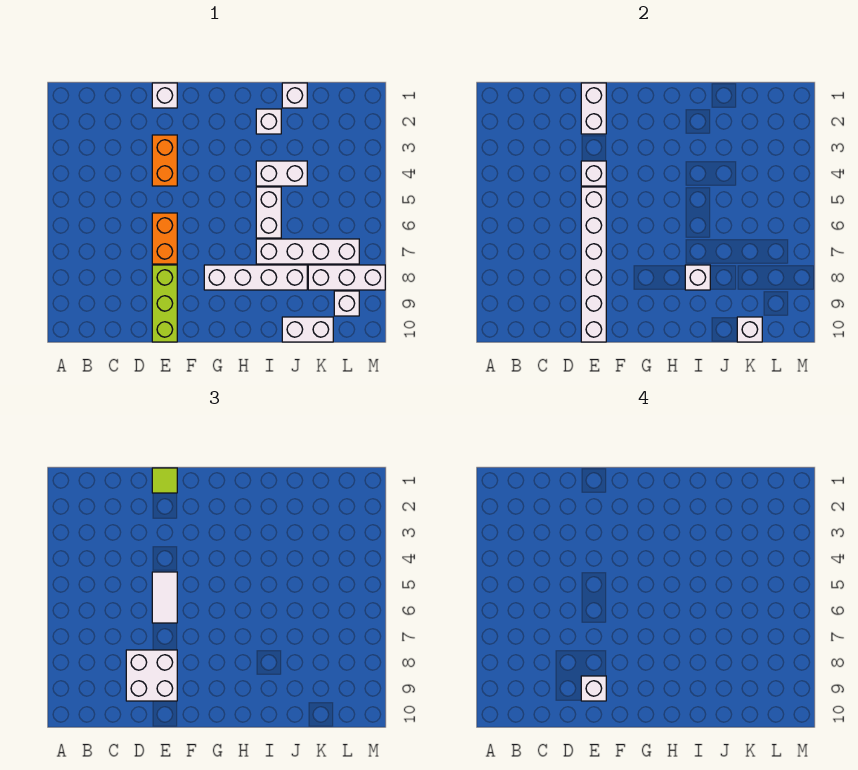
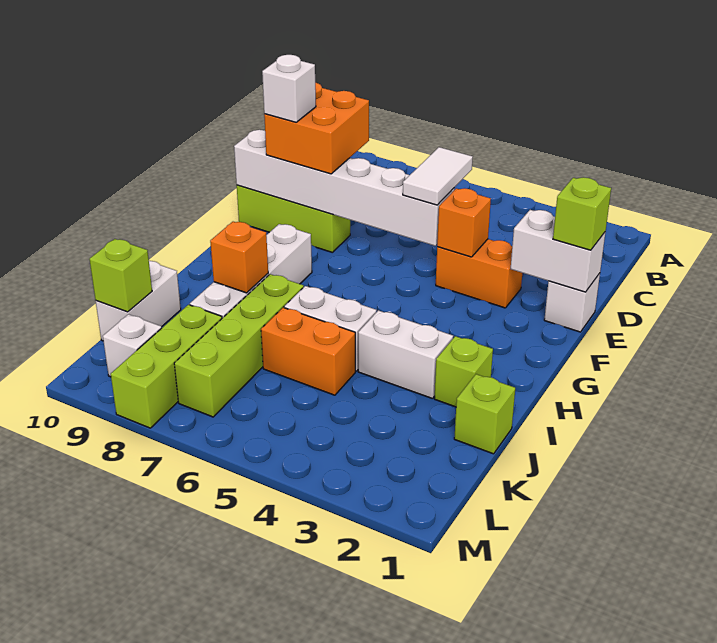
white 2x2 brick [126,650,177,701] -> orange 2x2 brick [264,83,369,174]
lime 1x1 tile [152,468,177,493] -> lime 1x1 brick [553,177,611,250]
white 1x1 brick [581,161,606,186] -> orange 1x1 brick [437,188,491,257]
white 1x2 tile [152,572,177,623] -> white 1x2 tile turned to [403,147,473,205]
orange 1x2 brick [152,213,177,264] -> orange 1x2 brick moved to [261,308,355,395]
white 1x1 brick [256,109,281,134] -> lime 1x1 brick [434,336,493,407]
white 1x2 brick [256,161,307,186] -> white 1x2 brick turned to [358,310,453,399]
white 1x4 brick [256,239,359,264] -> lime 1x4 brick [174,274,304,417]
white 1x1 brick [685,265,710,290] -> orange 1x1 brick [210,222,268,293]
white 1x1 brick [282,83,307,108] -> lime 1x1 brick [454,374,515,454]
white 1x3 brick [308,265,385,290] -> lime 1x3 brick [111,305,222,428]
white 1x1 brick [737,317,762,342] -> lime 1x1 brick [89,239,152,312]

